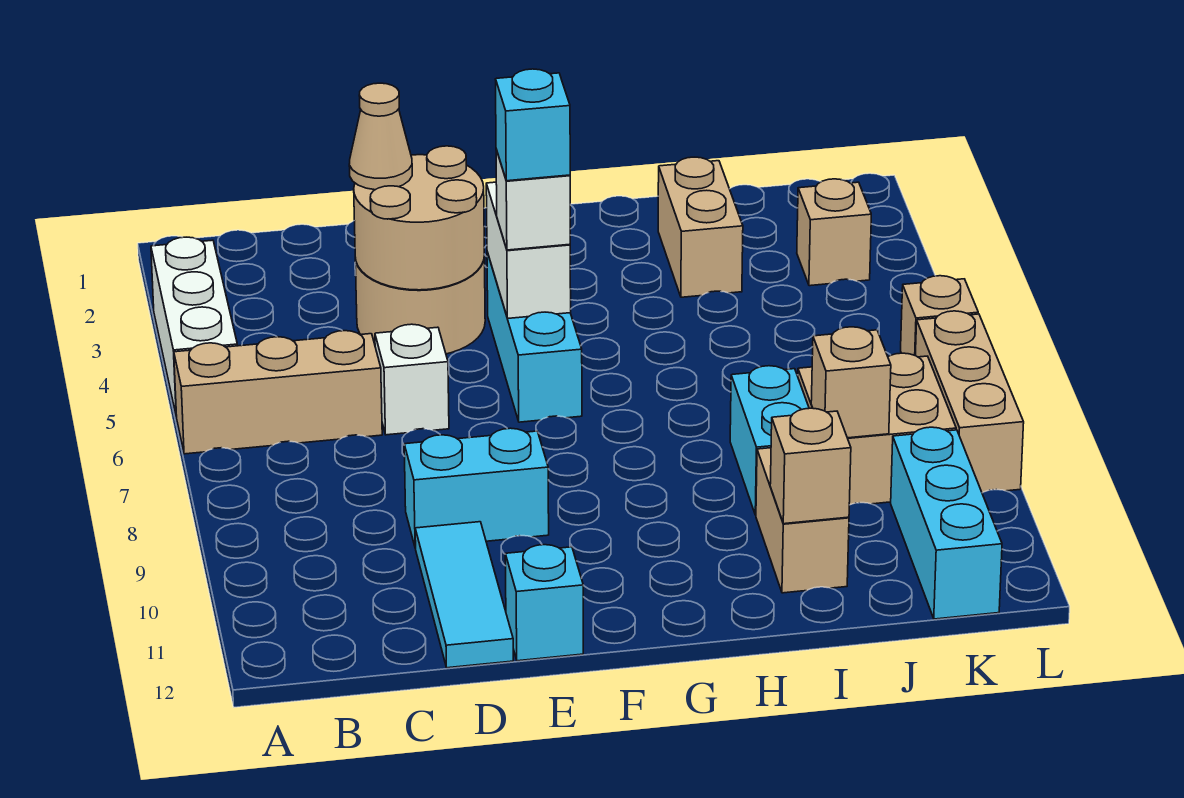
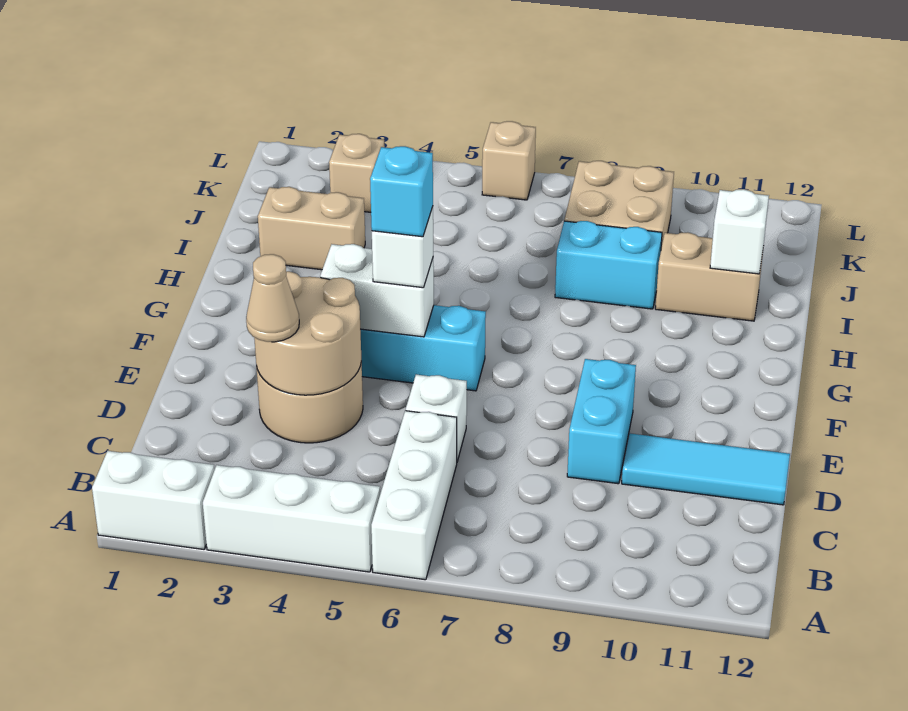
none -> white 1x2 brick [92,451,214,549]
tan 1x3 brick [174,331,382,454] -> white 1x3 brick [371,411,457,580]
cyan 1x1 brick [505,545,583,661] -> none
tan 1x1 brick [770,408,851,524] -> white 1x1 brick [710,189,769,274]
tan 1x1 brick [811,327,891,438] -> none
cyan 1x3 brick [891,427,1002,619] -> none
tan 1x3 brick [915,311,1024,493] -> none

